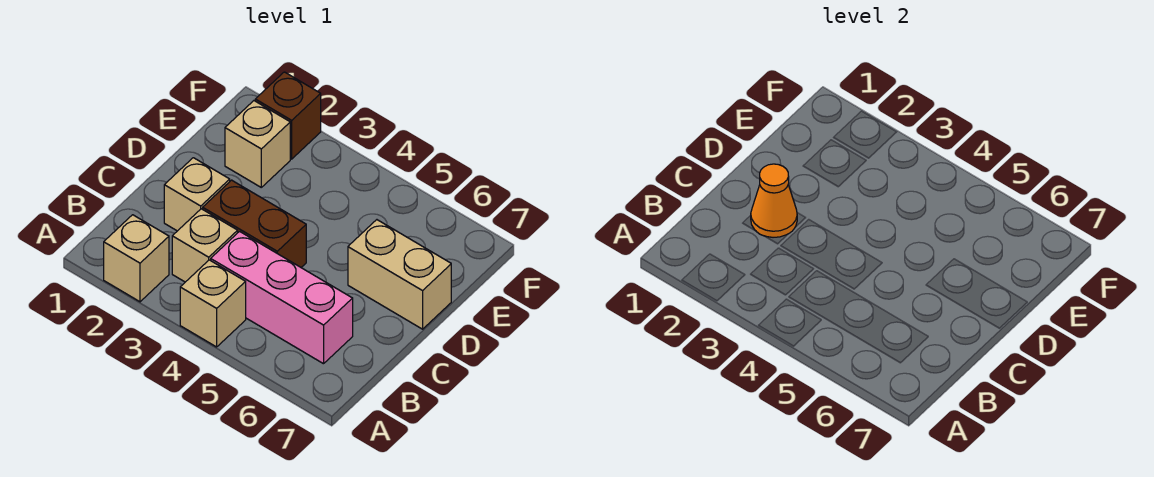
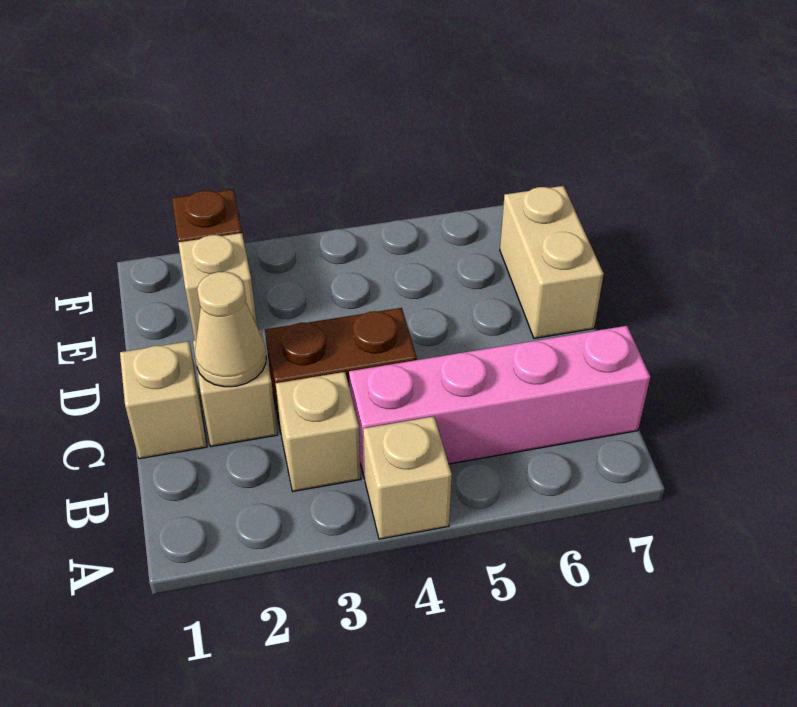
tan 1x1 brick [104,215,169,302] -> tan 1x1 brick moved to [120,341,207,459]
pink 1x3 brick [211,231,353,364] -> pink 1x4 brick [349,326,650,479]
orange 1x1 cone [751,164,797,237] -> tan 1x1 cone [195,272,266,387]
tan 1x2 brick [348,220,451,329] -> tan 1x2 brick turned to [500,186,604,338]

